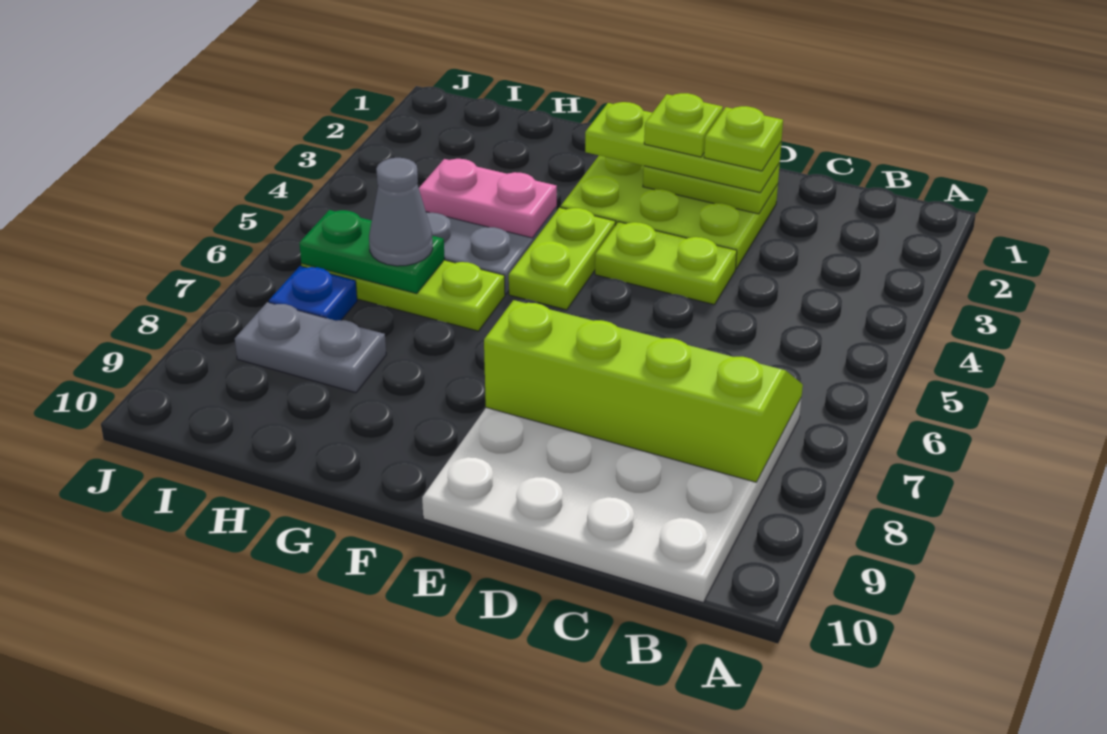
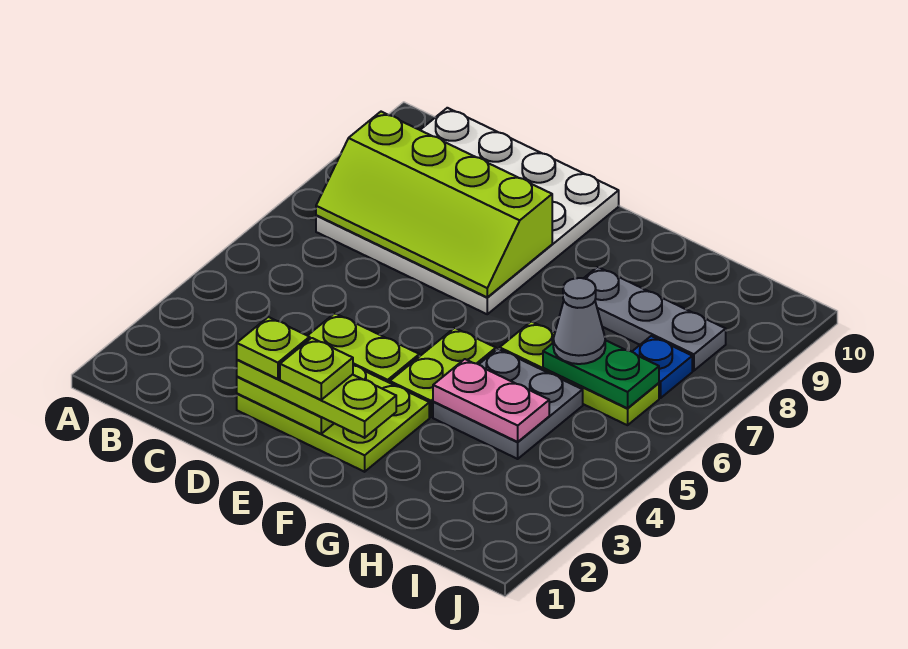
grey 1x2 plate [235,302,386,393] -> grey 1x3 plate [584,267,726,371]

